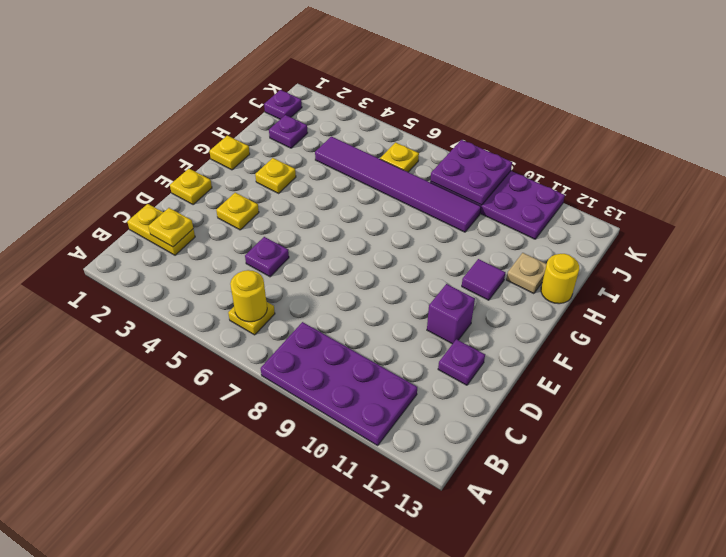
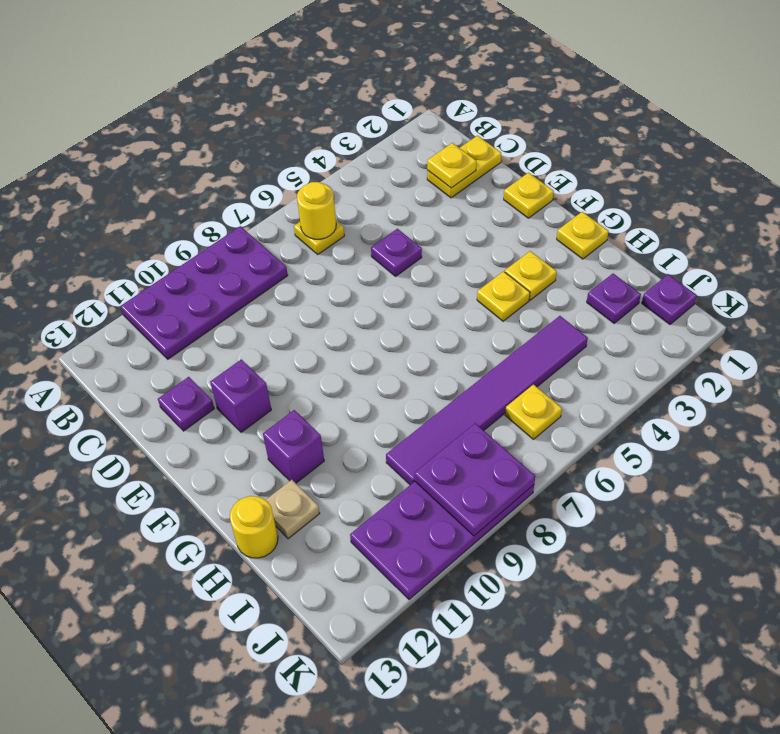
yellow 1x1 plate [216,193,259,230] -> yellow 1x1 plate moved to [477,272,530,321]
purple 1x1 tile [462,259,505,300] -> purple 1x1 brick [263,410,324,483]

